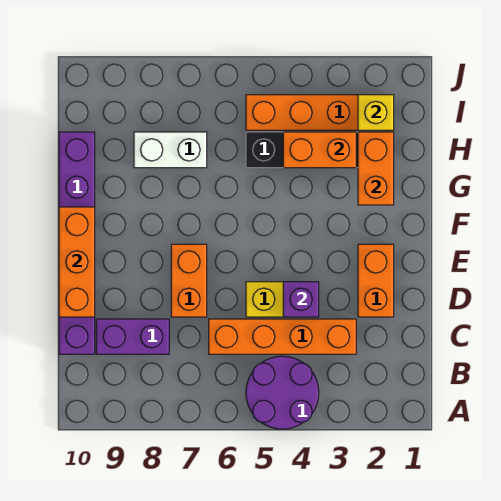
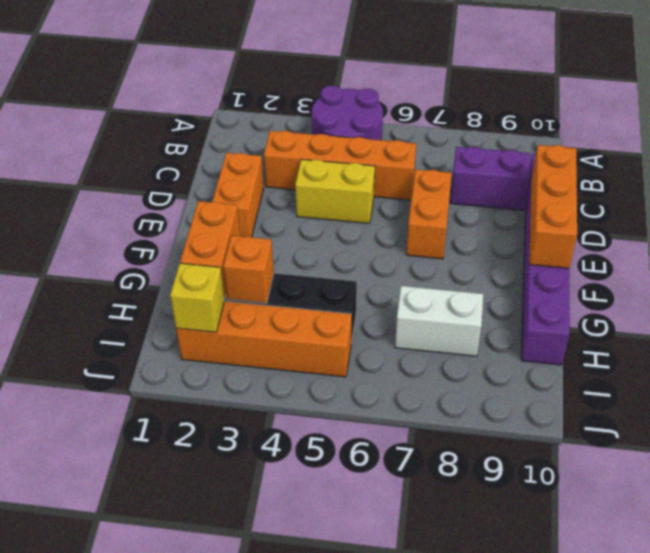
purple 1x1 brick [283,282,319,317] -> none
orange 1x2 brick [283,132,356,168] -> orange 1x1 brick [223,235,274,303]

